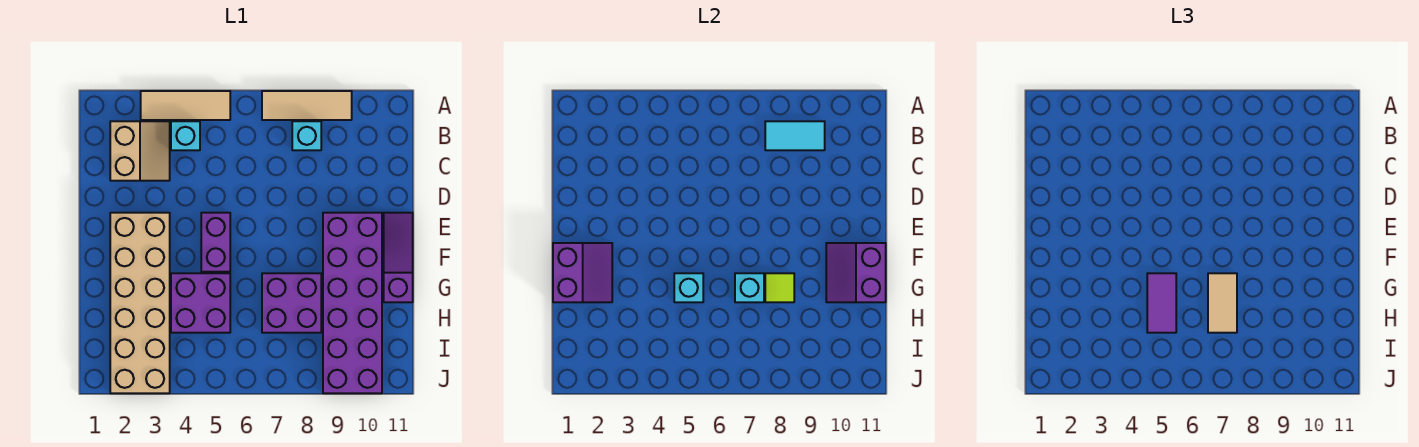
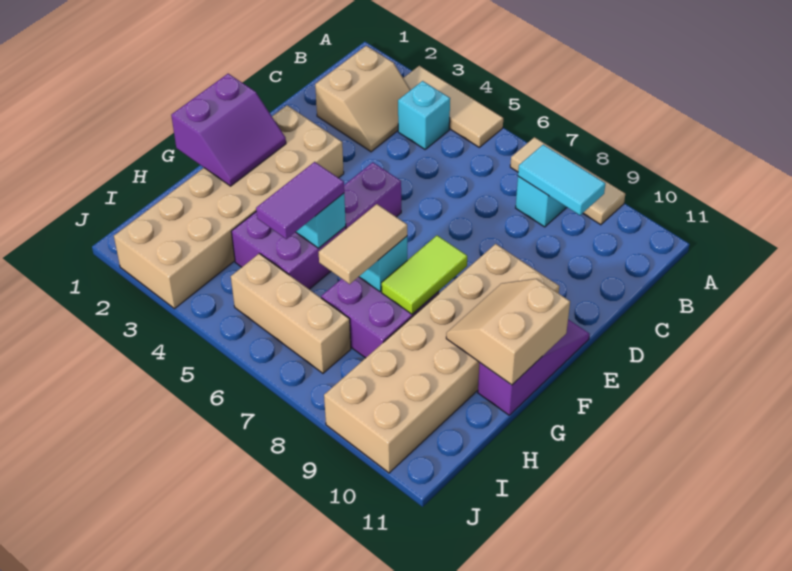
purple 2x6 brick [323,213,382,393] -> tan 2x6 brick [324,244,559,473]
purple 2x2 slope [826,243,886,302] -> tan 2x2 slope [446,279,570,385]
lime 1x1 tile [765,273,794,302] -> lime 1x2 tile [382,236,467,314]
none -> tan 1x3 brick [231,254,351,373]

